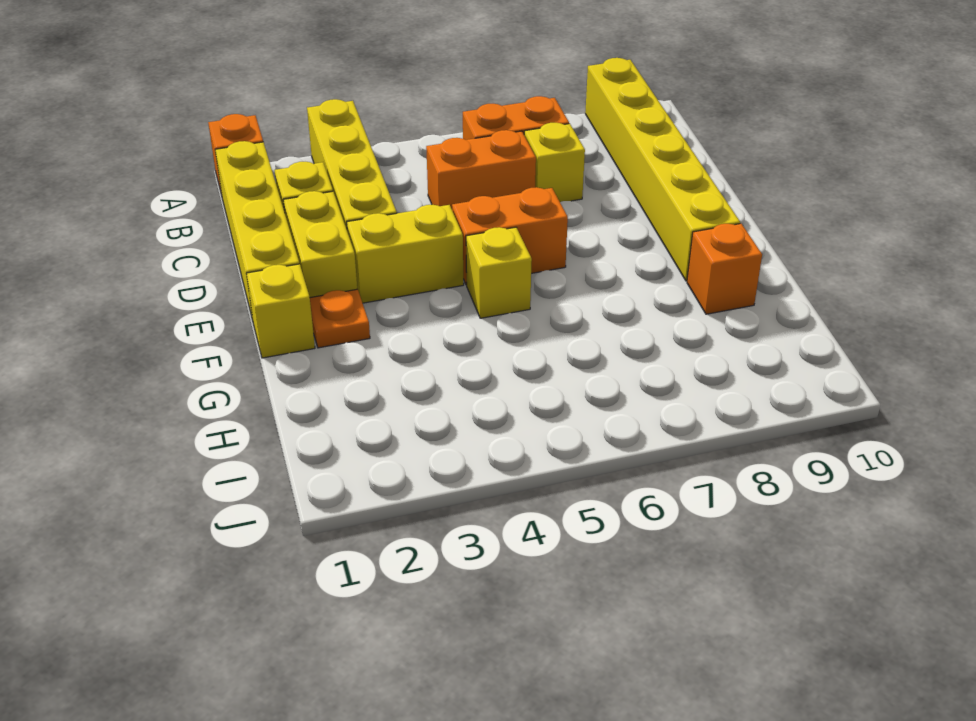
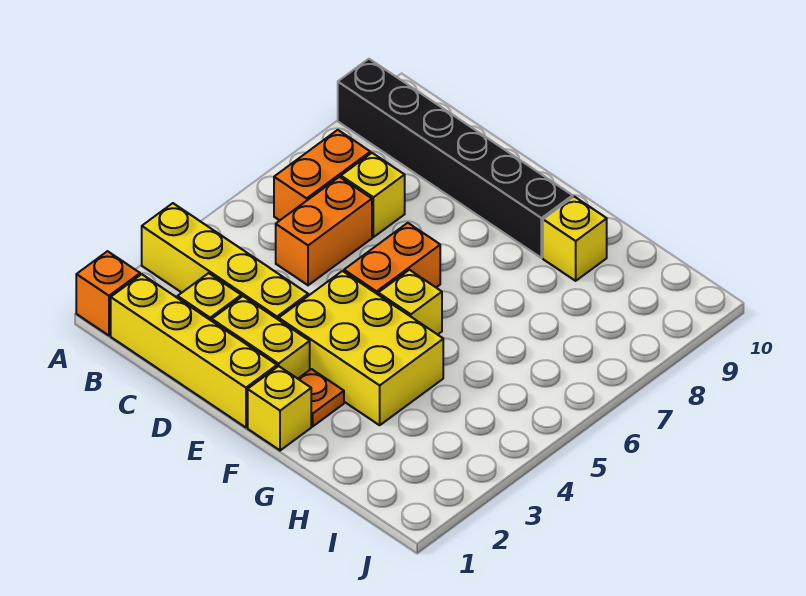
yellow 1x6 brick [585,58,740,281] -> black 1x6 brick [338,59,573,258]
yellow 1x2 brick [347,205,464,303] -> yellow 2x3 brick [279,271,443,425]
orange 1x1 brick [687,224,762,314] -> yellow 1x1 brick [543,197,607,281]

